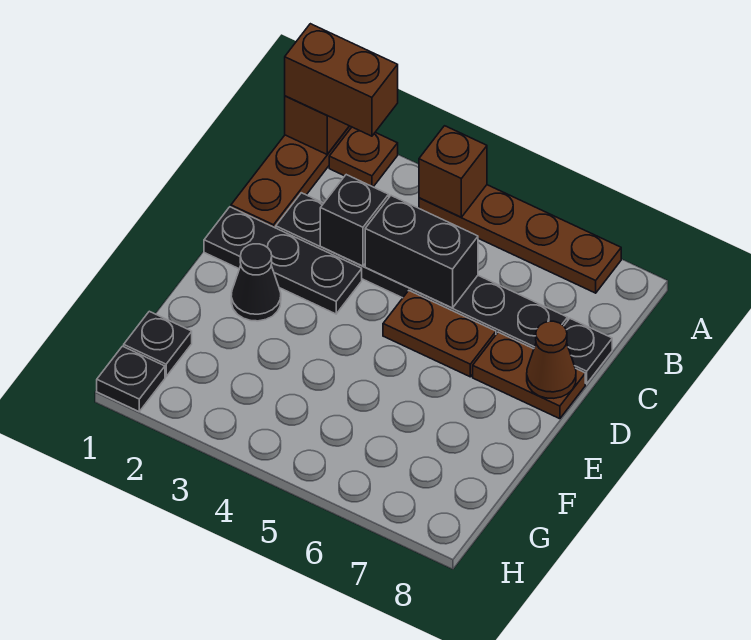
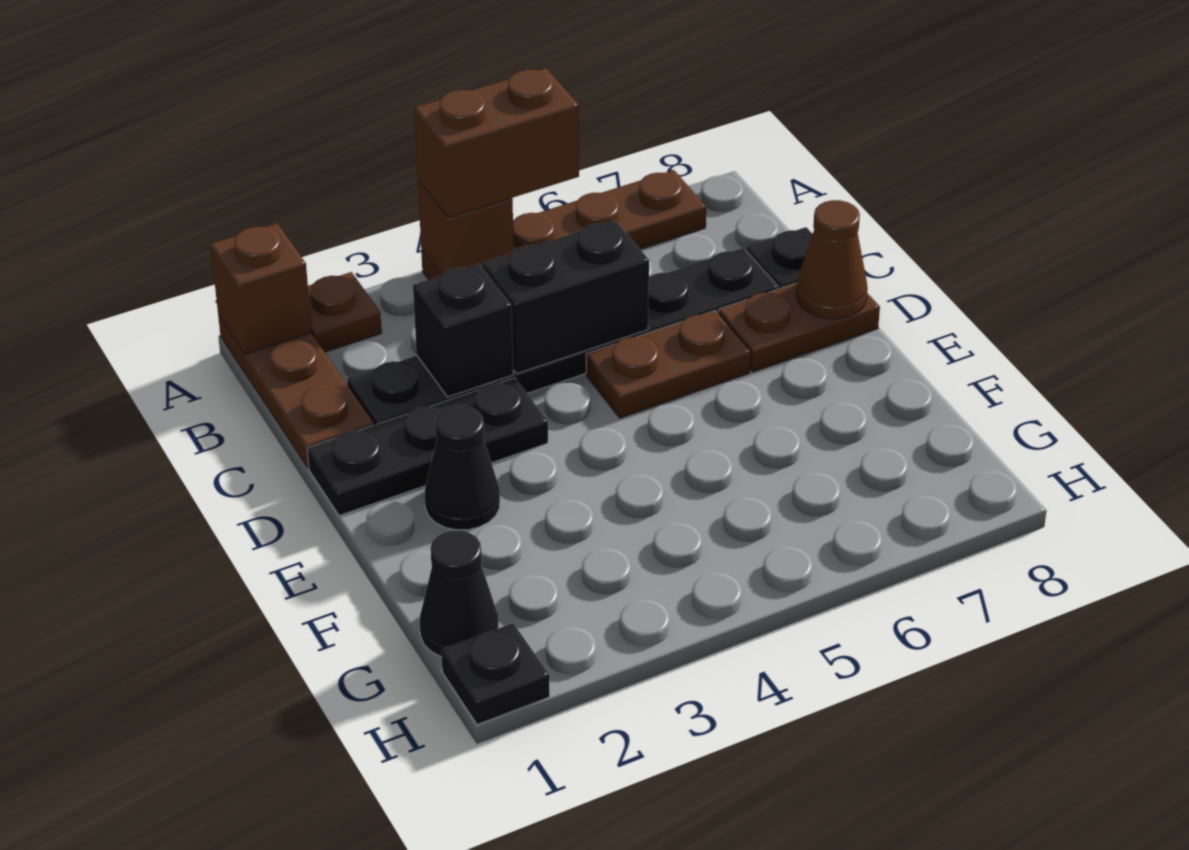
brown 1x2 brick [285,24,398,136] -> brown 1x2 brick moved to [414,68,579,218]
black 1x1 plate [124,311,192,377] -> black 1x1 cone [420,530,498,657]

